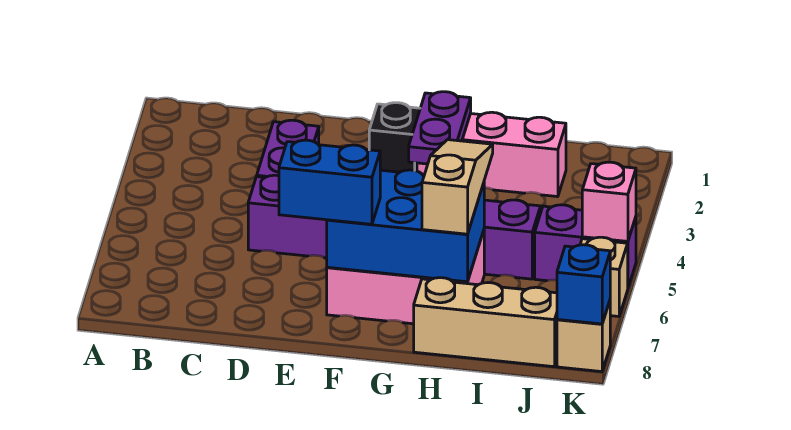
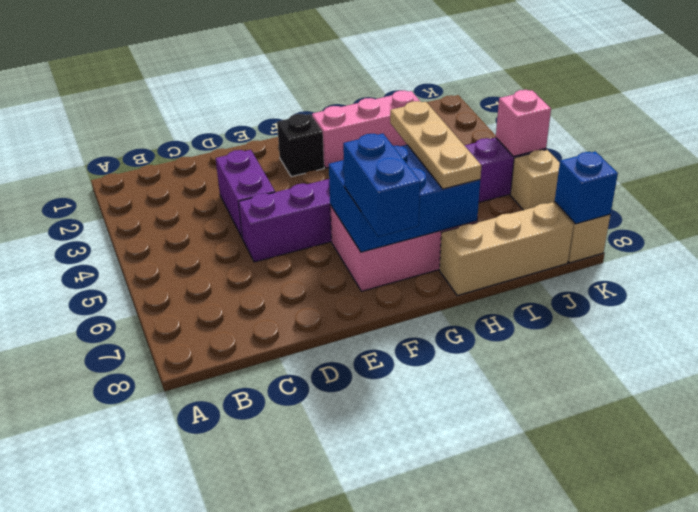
blue 1x2 brick [279,140,380,224] -> blue 1x2 brick turned to [343,134,420,237]
purple 1x2 plate [409,92,471,164] -> none
tan 1x3 slope [422,140,493,234] -> tan 1x3 plate [390,101,482,189]

